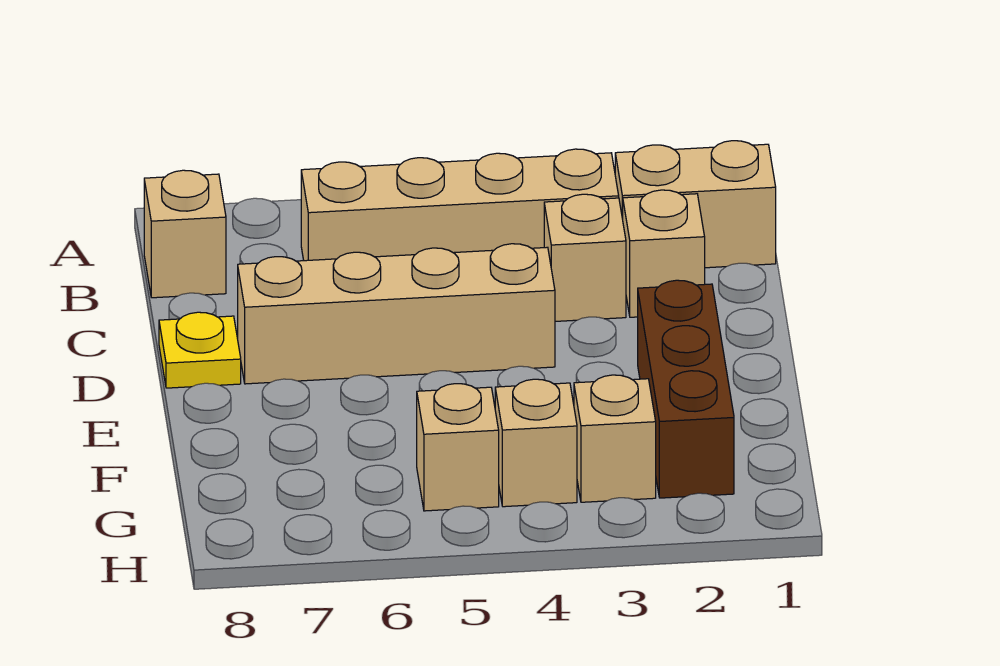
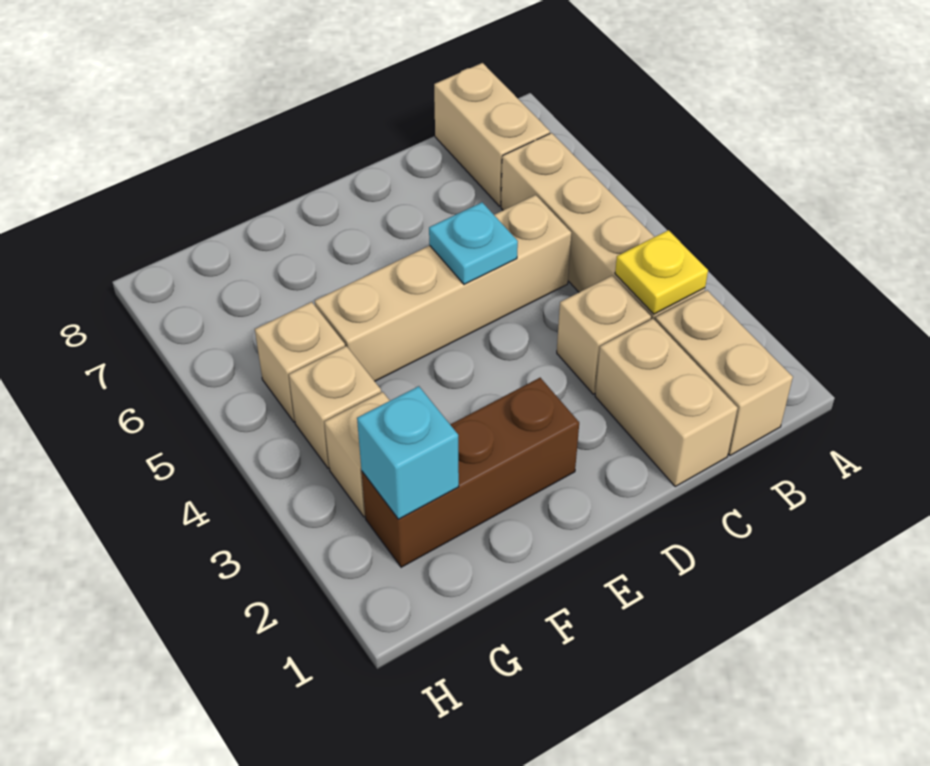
tan 1x1 brick [144,170,226,298] -> tan 1x2 brick [434,63,550,206]
tan 1x1 brick [623,190,705,317] -> tan 1x2 brick [595,319,738,486]
tan 1x4 brick [238,244,555,384] -> tan 1x4 brick turned to [315,195,571,381]
none -> cyan 1x1 plate [429,202,518,284]
yellow 1x1 plate [159,312,241,388] -> yellow 1x1 plate moved to [615,230,708,314]
none -> cyan 1x1 brick [357,386,459,519]

